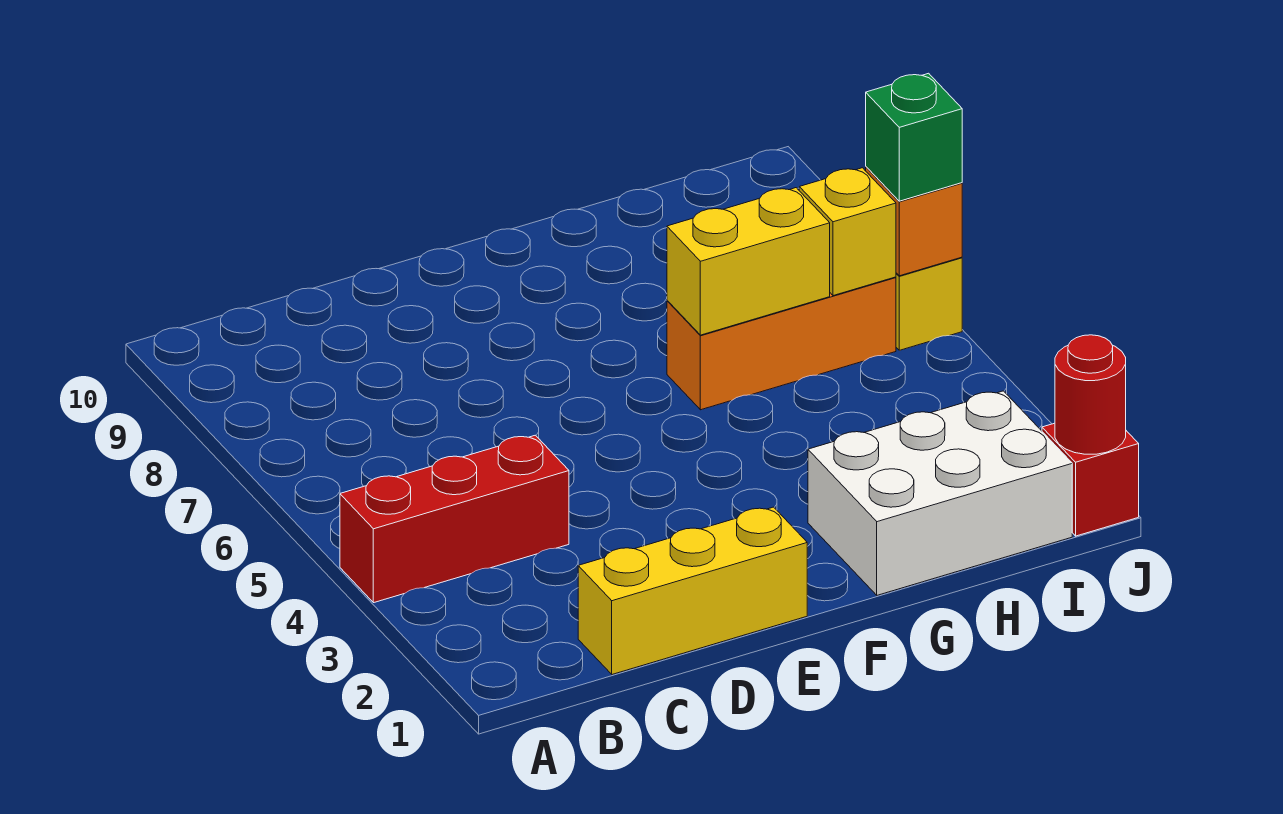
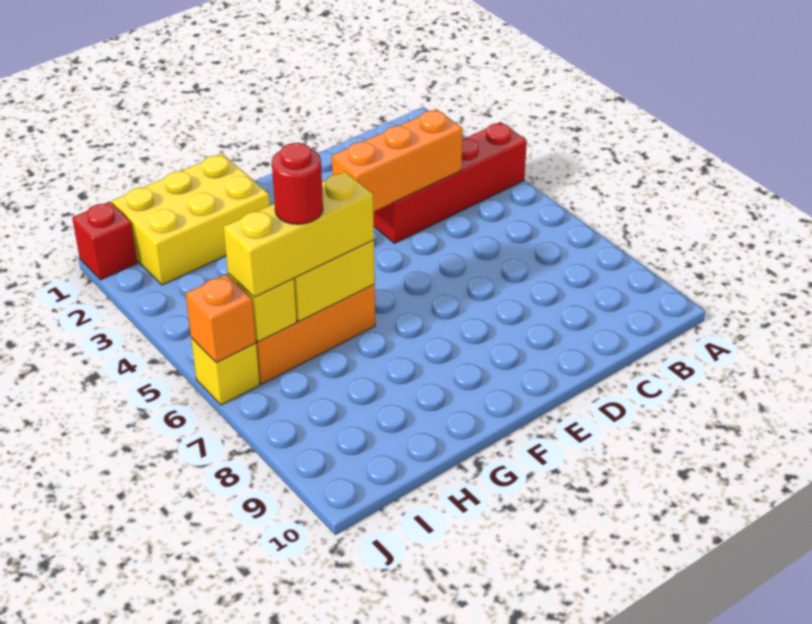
red 1x3 brick [340,435,569,603] -> red 1x4 brick [373,122,527,243]
yellow 1x3 brick [578,507,807,674] -> yellow 1x3 brick moved to [223,172,374,297]
none -> orange 1x3 brick [332,109,463,212]
white 2x3 brick [808,391,1072,595] -> yellow 2x3 brick [112,154,270,285]
red 1x1 round brick [1055,335,1126,454] -> red 1x1 round brick moved to [272,143,323,224]
green 1x1 brick [866,73,962,201] -> none

